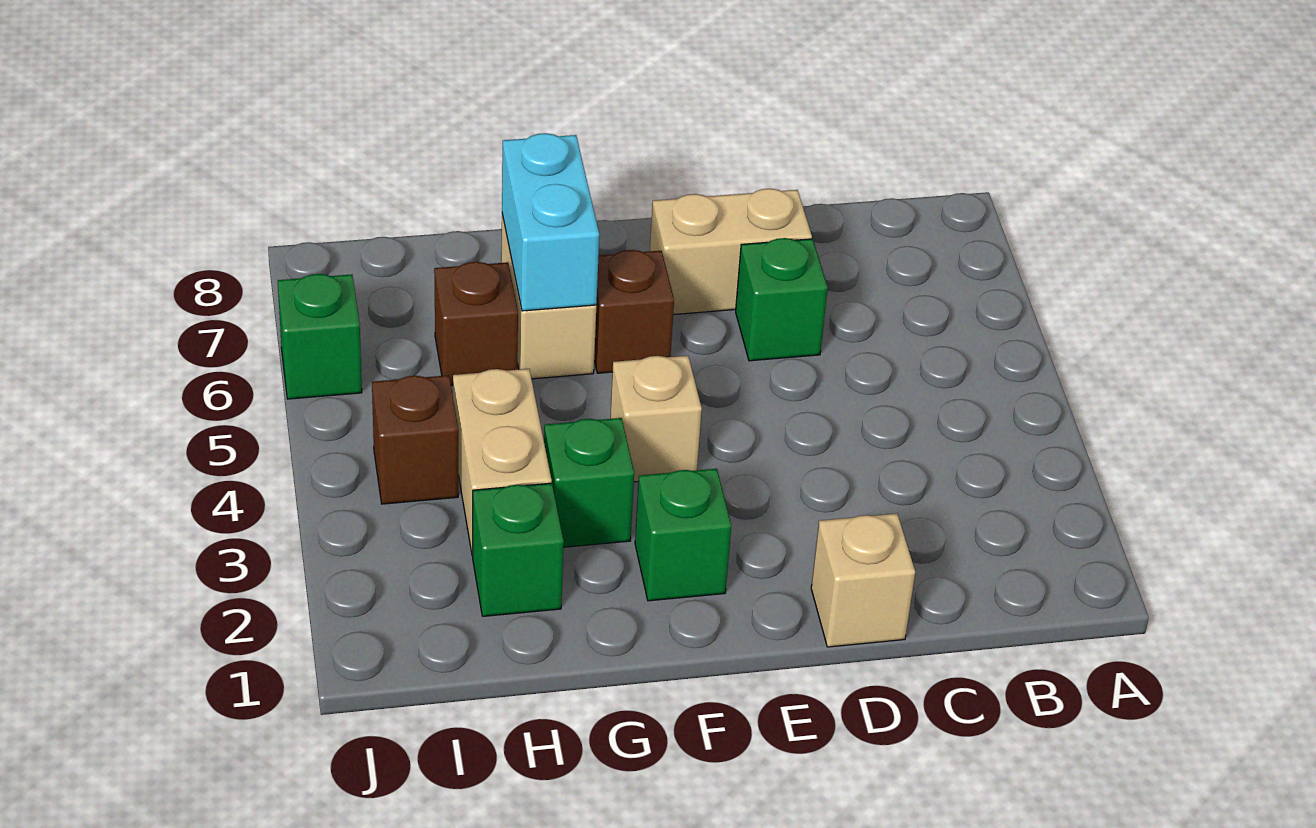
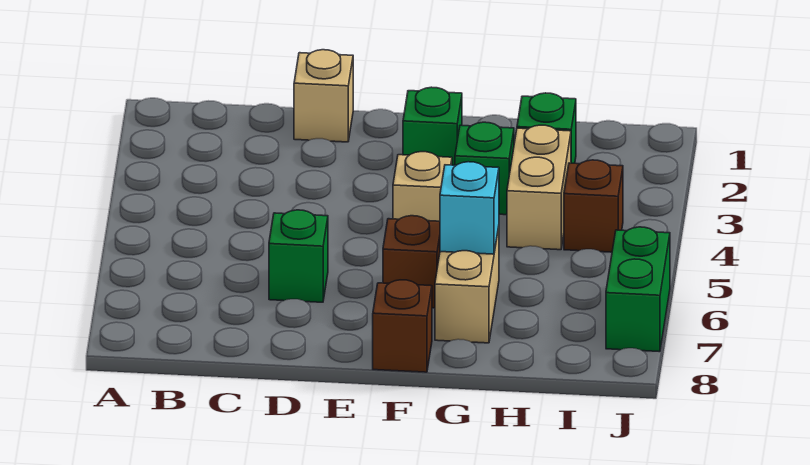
tan 1x2 brick [650,189,812,315] -> none
cyan 1x2 brick [502,133,599,311] -> cyan 1x1 brick [440,162,499,254]
brown 1x1 brick [434,262,518,386] -> brown 1x1 brick moved to [373,280,432,372]
green 1x1 brick [278,274,362,399] -> green 1x2 brick [606,227,670,352]

